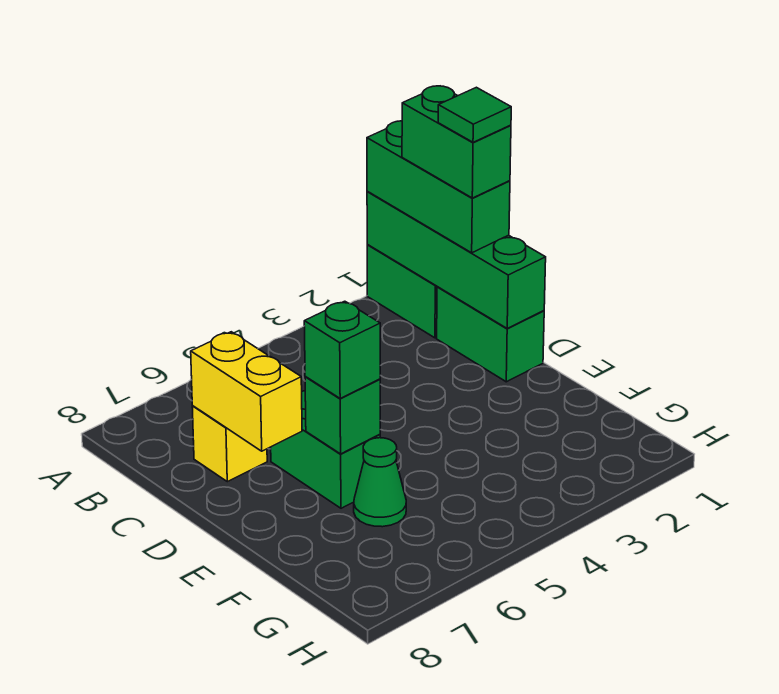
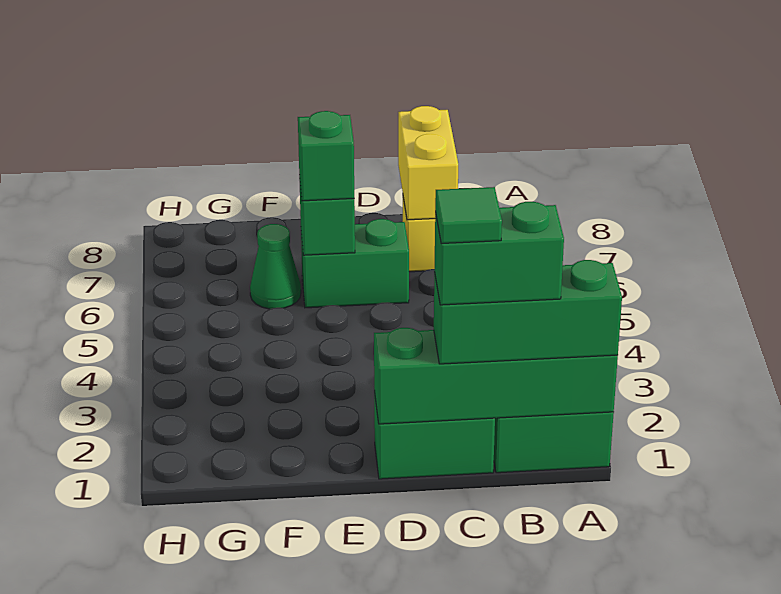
yellow 1x2 brick [191,332,302,451] -> yellow 1x2 brick turned to [398,106,458,220]

